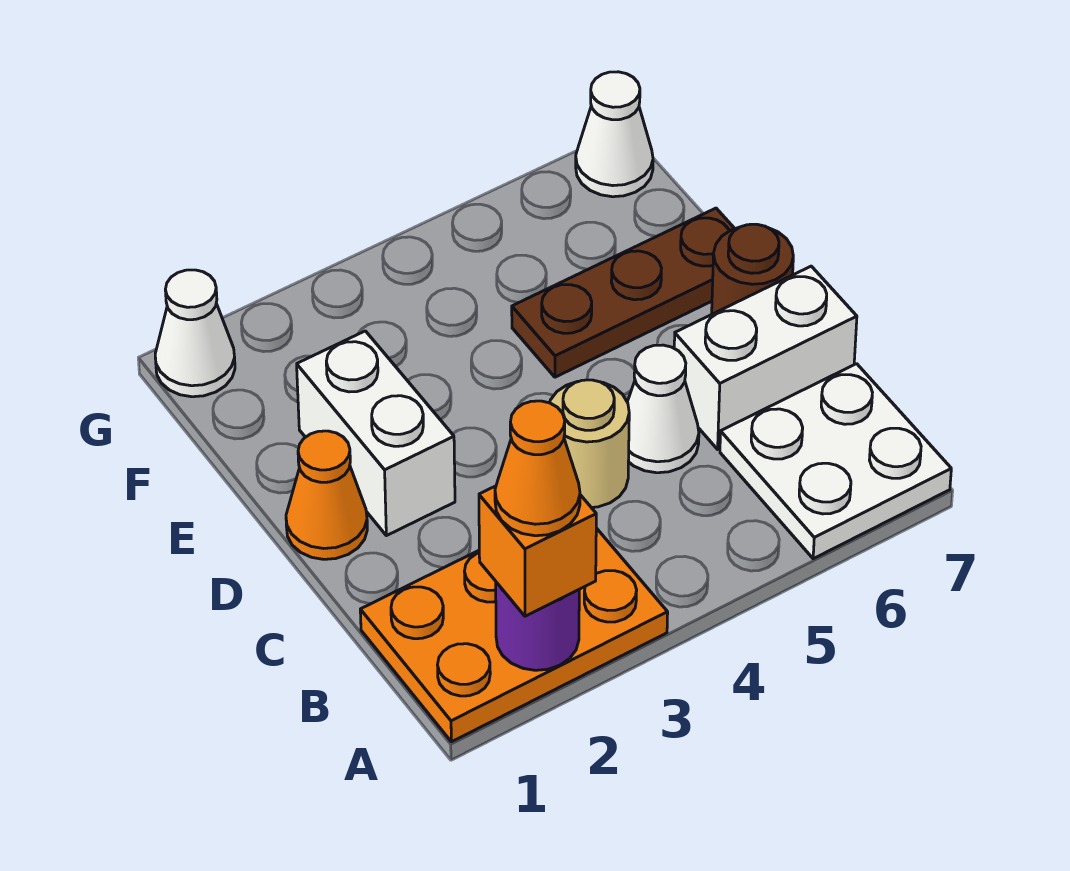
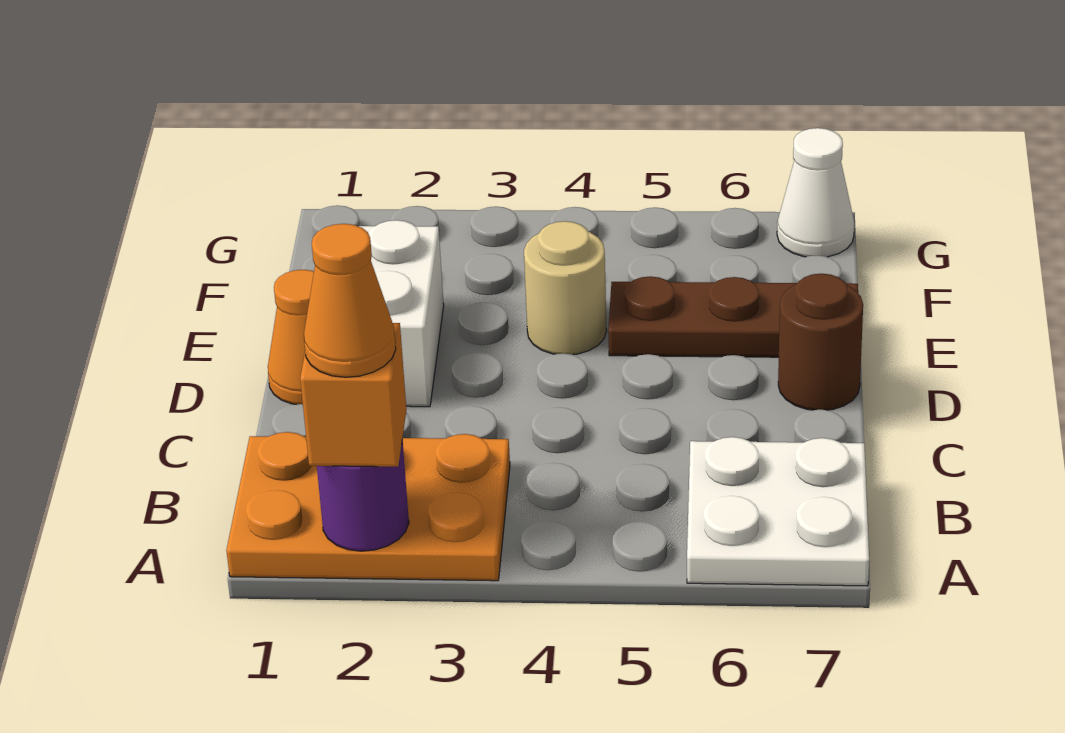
tan 1x1 round brick [550,380,629,507] -> tan 1x1 round brick moved to [524,221,607,355]
white 1x1 cone [627,345,699,473] -> none
white 1x2 brick [674,266,857,449] -> none
white 1x1 cone [155,270,235,397] -> none

